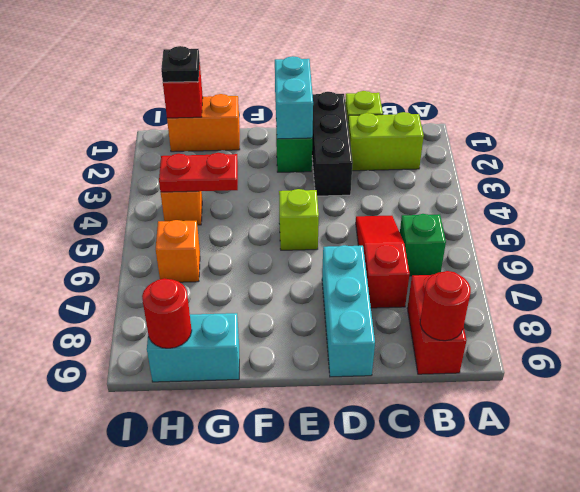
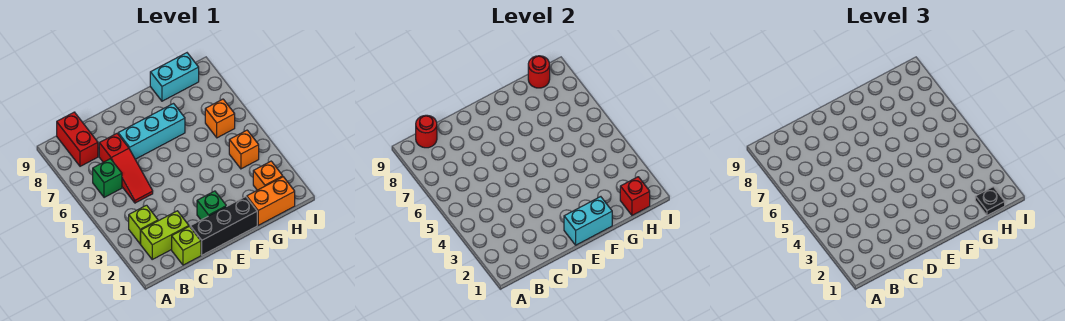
black 1x3 brick [312,92,353,196] -> black 1x3 brick turned to [190,197,257,255]
cyan 1x3 brick [322,245,375,377] -> cyan 1x3 brick turned to [118,104,185,159]
cyan 1x2 brick [275,56,313,139] -> cyan 1x2 brick turned to [564,197,612,245]
lime 1x1 brick [279,189,319,250] -> lime 1x1 brick moved to [129,205,158,244]
red 1x2 plate [159,153,238,192] -> none
none -> orange 1x1 brick [253,161,283,190]

